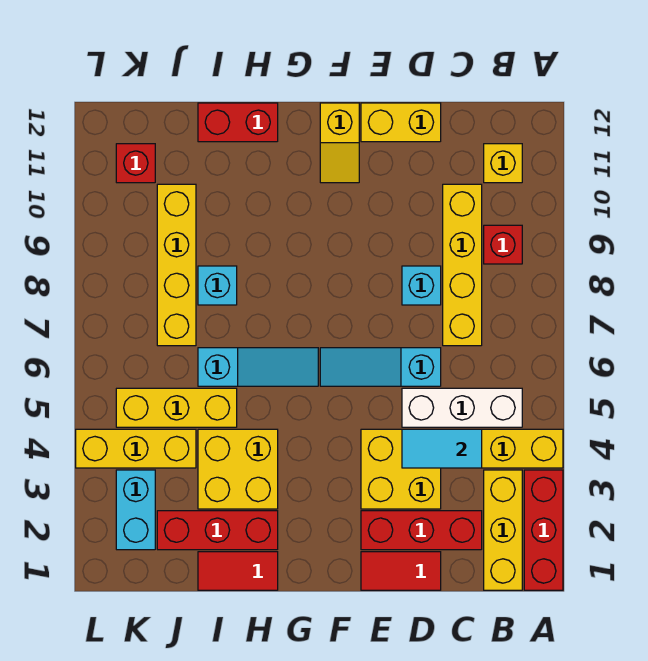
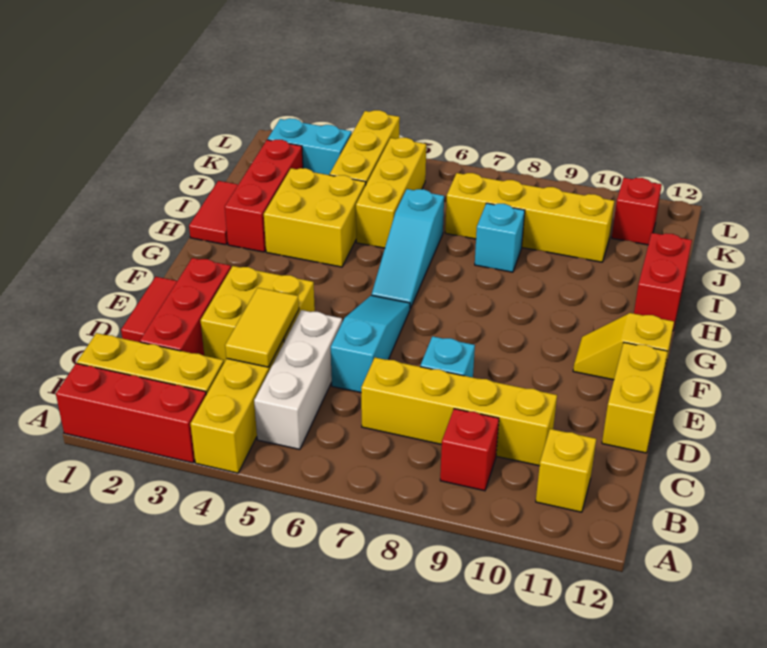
cyan 1x2 tile [402,429,482,468] -> yellow 1x2 tile [225,288,299,367]

